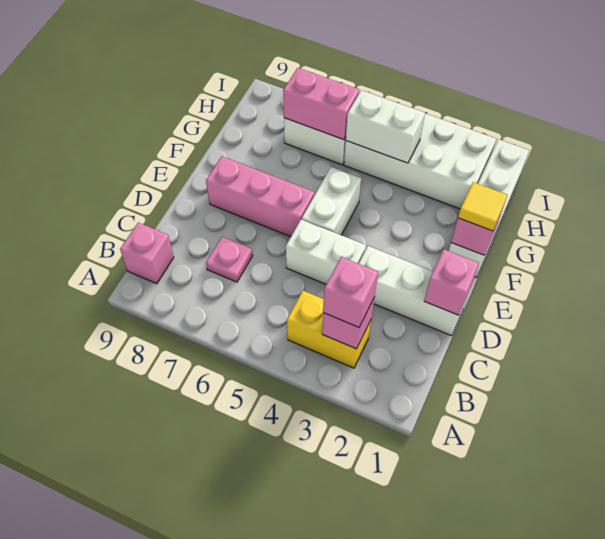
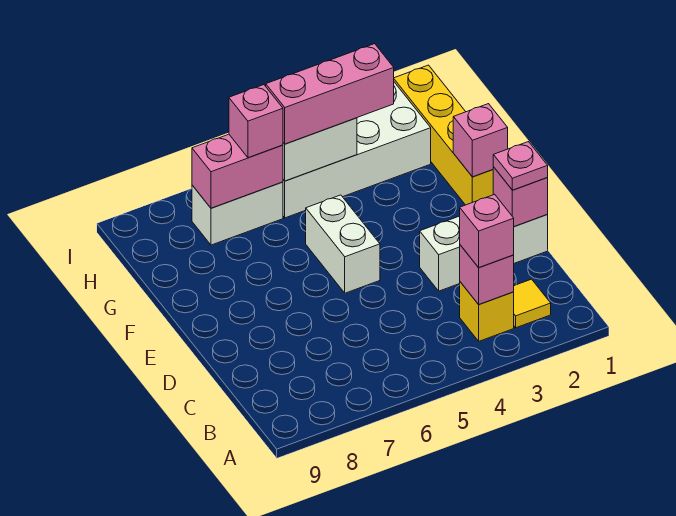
yellow 1x2 brick [287,291,371,368] -> yellow 1x1 brick [460,282,514,341]
pink 1x1 brick [120,223,174,284] -> pink 1x1 brick moved to [229,85,283,158]
pink 1x1 plate [206,237,253,282] -> pink 1x1 plate moved to [493,142,548,190]
white 1x2 brick [286,219,366,284] -> none
pink 1x3 brick [206,156,315,237] -> pink 1x3 brick moved to [266,44,394,144]
white 1x4 brick [449,139,529,277] -> yellow 1x4 brick [394,65,493,205]
yellow 1x1 tile [458,182,508,231] -> yellow 1x1 tile moved to [514,279,551,328]

